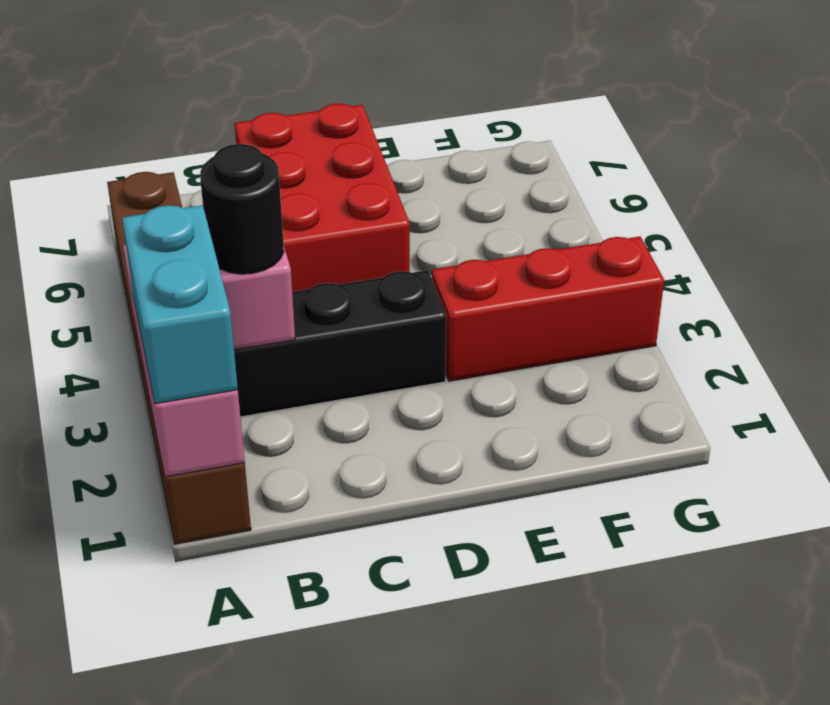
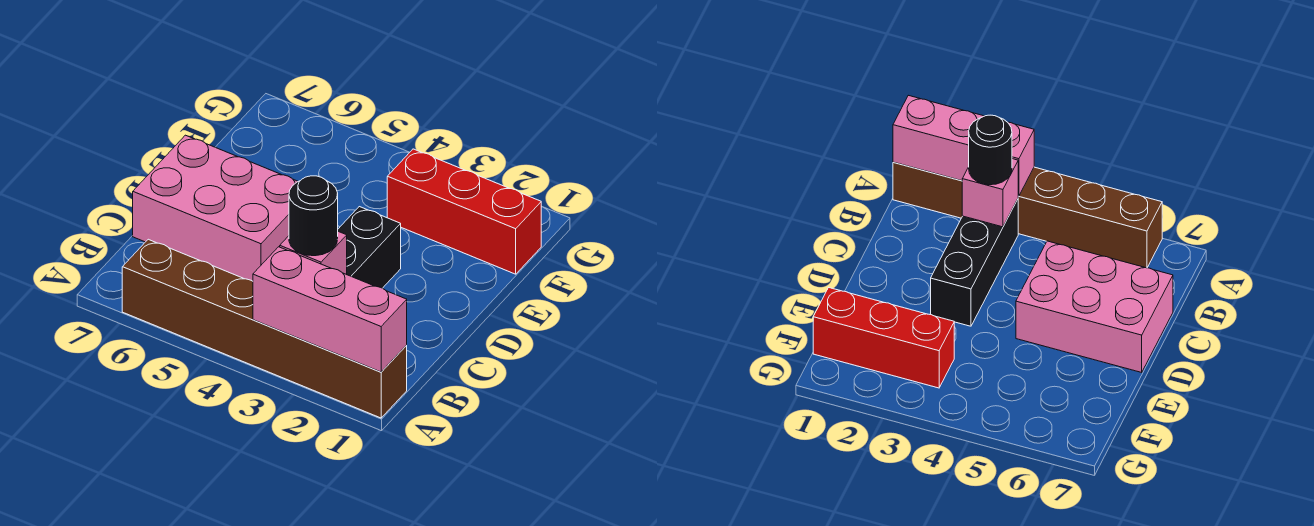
cyan 1x2 brick [122,205,238,404] -> none
red 2x3 brick [235,104,410,292] -> pink 2x3 brick [133,135,298,281]
red 1x3 brick [432,236,664,381] -> red 1x3 brick turned to [387,149,541,274]

